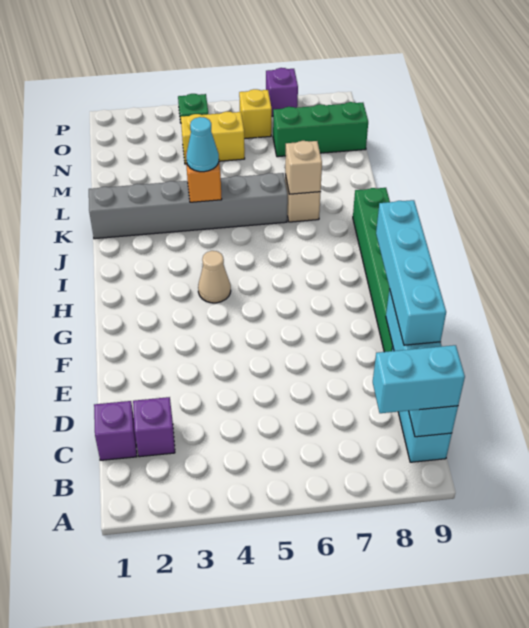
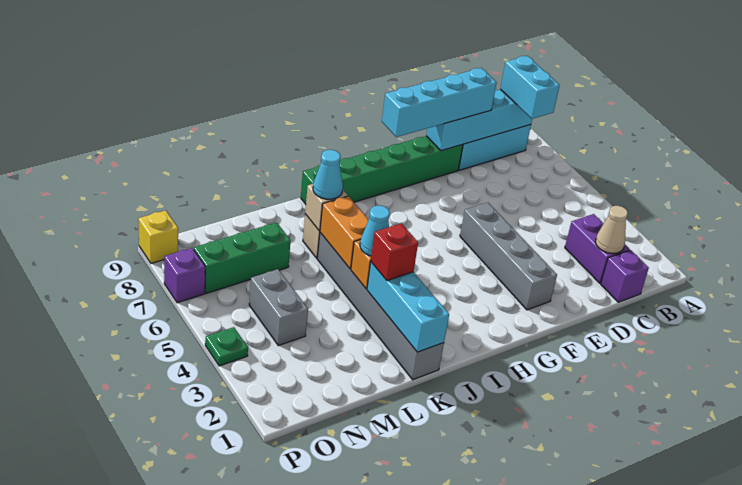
purple 1x1 brick [133,397,175,457] -> purple 1x2 brick [565,214,630,283]
none -> grey 1x4 brick [460,202,557,310]
tan 1x1 cone [198,251,231,303] -> tan 1x1 cone moved to [595,206,628,253]
none -> cyan 1x3 brick [367,262,449,352]
none -> red 1x1 brick [371,223,418,281]
none -> orange 1x2 brick [320,196,369,269]
none -> cyan 1x1 cone [313,150,343,199]
yellow 1x2 brick [181,111,245,164] -> grey 1x2 brick [249,269,308,346]
green 1x3 brick [273,102,368,157] -> green 1x3 brick turned to [194,222,291,294]
yellow 1x1 brick [239,89,272,139] -> yellow 1x1 brick moved to [138,210,178,263]

